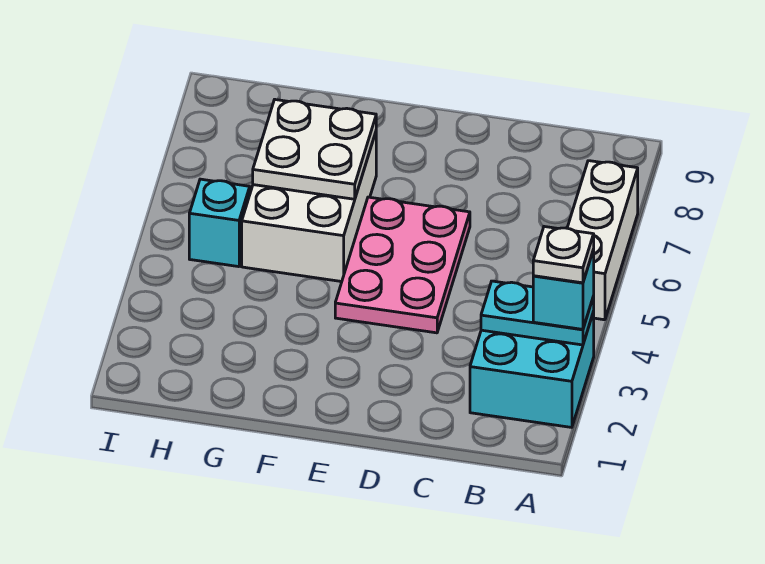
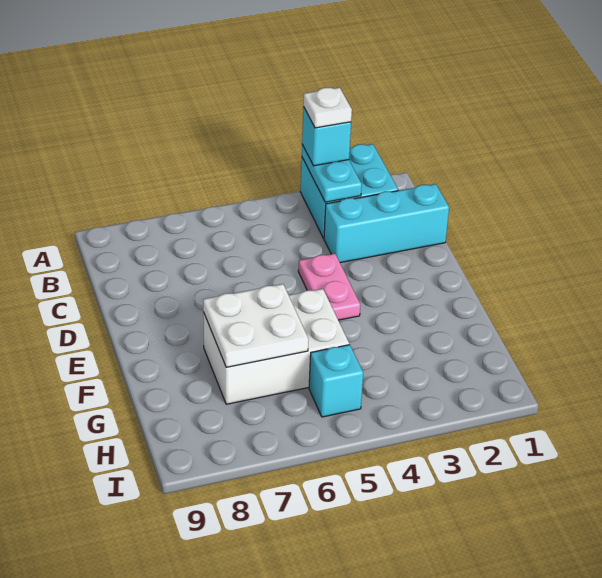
white 1x3 brick [567,161,638,320] -> none
none -> cyan 1x3 brick [324,184,449,263]
pink 2x3 plate [335,197,470,333] -> pink 1x2 plate [298,254,360,320]

